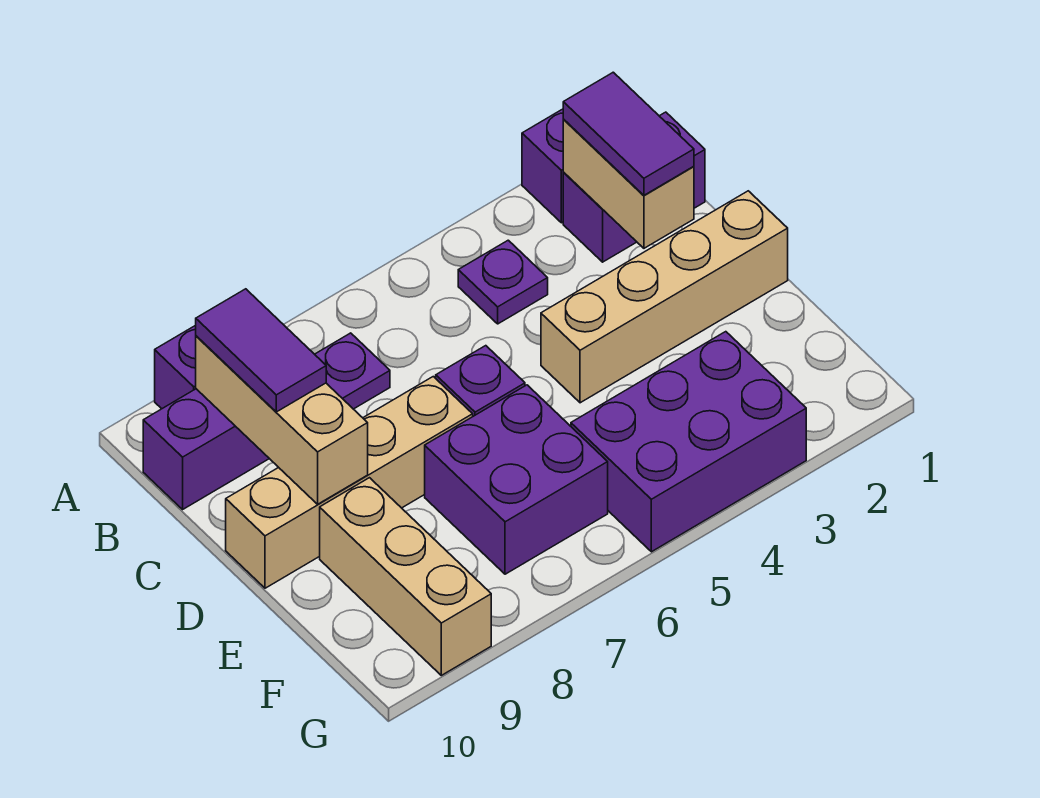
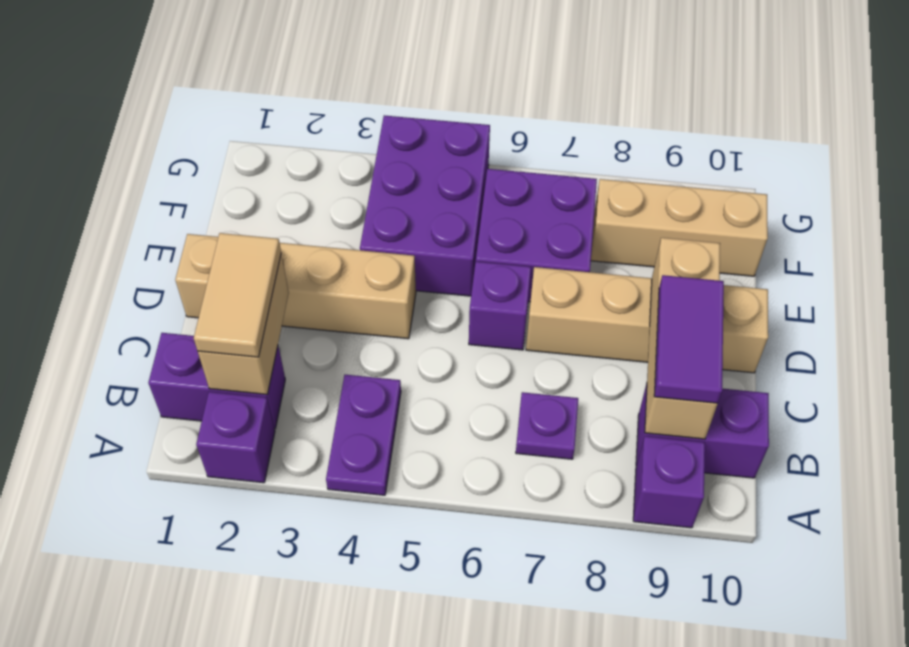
purple 1x2 tile [563,72,694,195] -> tan 1x2 tile [194,233,281,357]
purple 1x1 plate [458,240,548,324] -> purple 1x2 plate [326,375,401,495]
tan 1x3 brick [320,478,491,675] -> tan 1x3 brick turned to [591,179,768,276]
purple 2x3 brick [571,332,806,552] -> purple 2x3 brick turned to [360,115,490,296]

